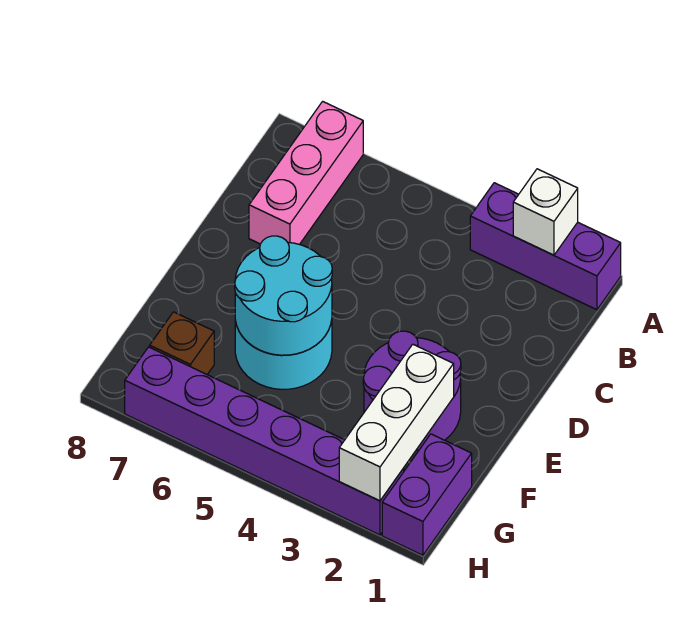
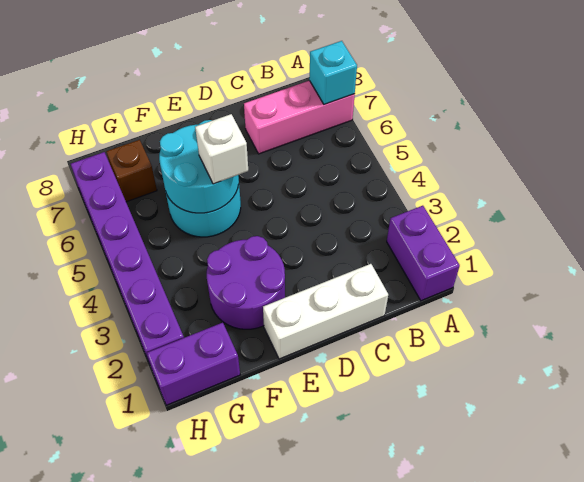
purple 1x3 brick [470,183,621,310] -> purple 1x2 brick [387,206,460,301]
white 1x1 brick [513,169,578,255] -> white 1x1 brick moved to [195,114,248,184]
none -> cyan 1x1 brick [309,41,357,104]
white 1x3 brick [339,344,454,501] -> white 1x3 brick moved to [263,264,388,359]

